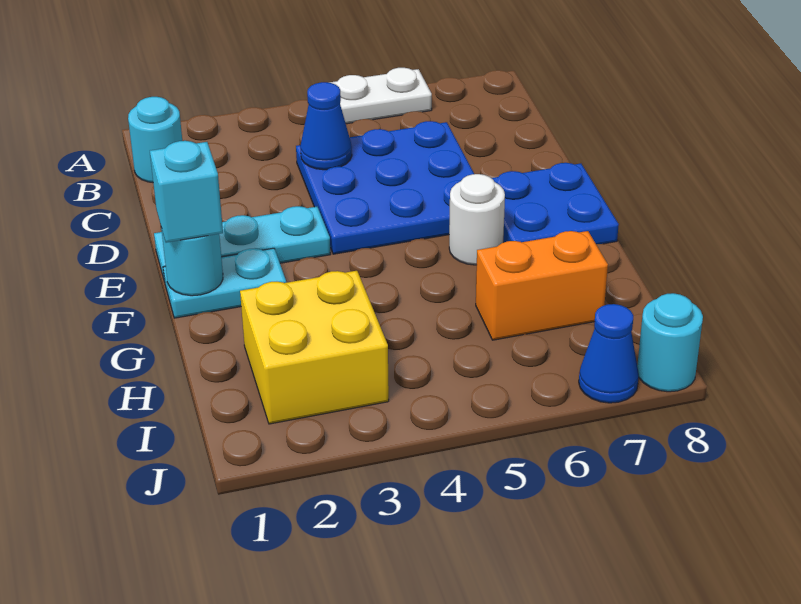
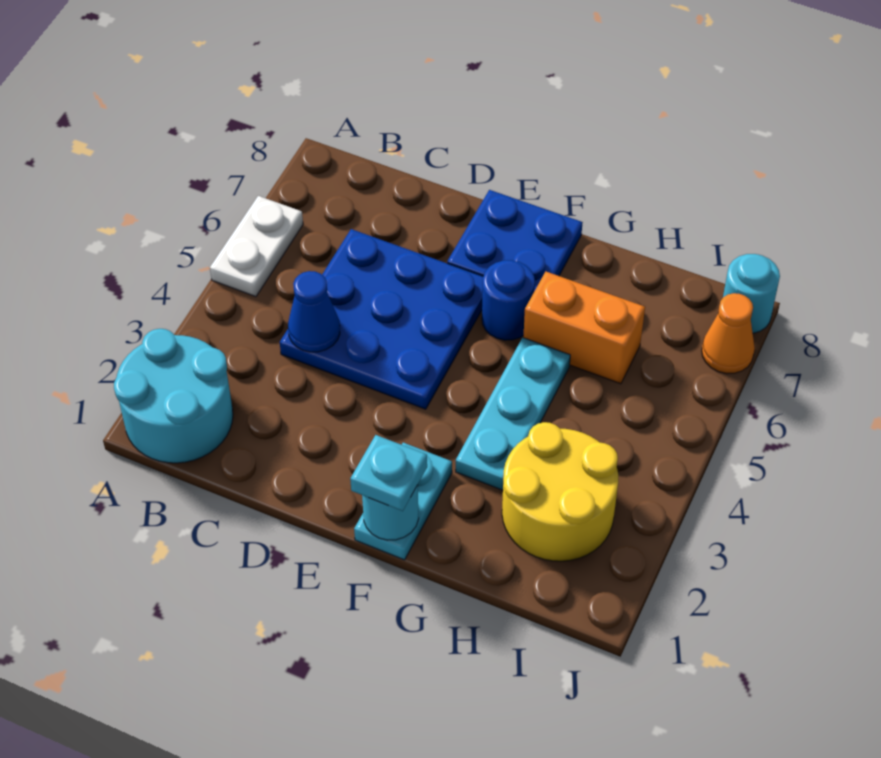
cyan 1x1 round brick [128,97,182,182] -> cyan 2x2 round brick [114,329,233,463]
cyan 1x3 plate [154,206,331,281] -> cyan 1x3 plate moved to [456,338,570,490]
cyan 1x1 brick [150,141,223,243] -> cyan 1x1 plate [350,435,427,511]
white 1x1 round brick [449,174,505,265] -> blue 1x1 round brick [482,260,535,340]
yellow 2x2 brick [240,271,389,424] -> yellow 2x2 round brick [502,422,618,561]
orange 1x2 brick [476,231,608,340] -> orange 1x2 brick turned to [523,272,645,384]
blue 1x1 cone [579,304,639,403] -> orange 1x1 cone [702,293,755,374]

